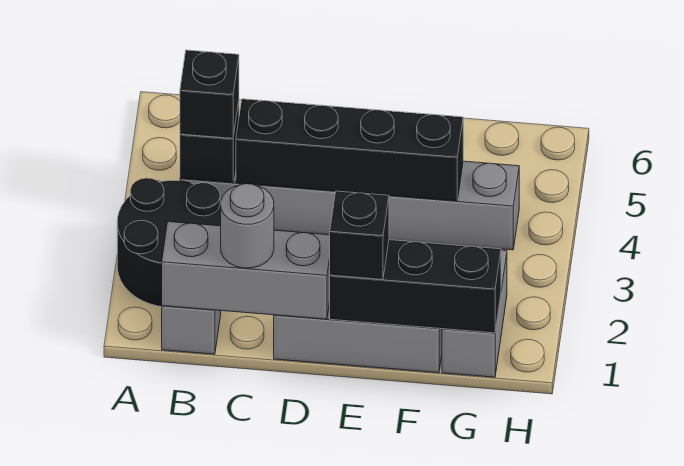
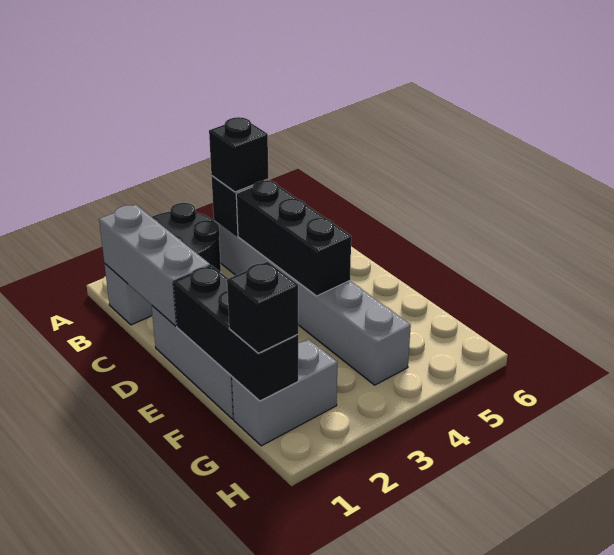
grey 1x1 round brick [220,184,274,268] -> none
black 1x4 brick [236,99,463,201] -> black 1x3 brick [236,180,351,296]
black 1x1 brick [330,191,389,280] -> black 1x1 brick moved to [227,262,298,353]

